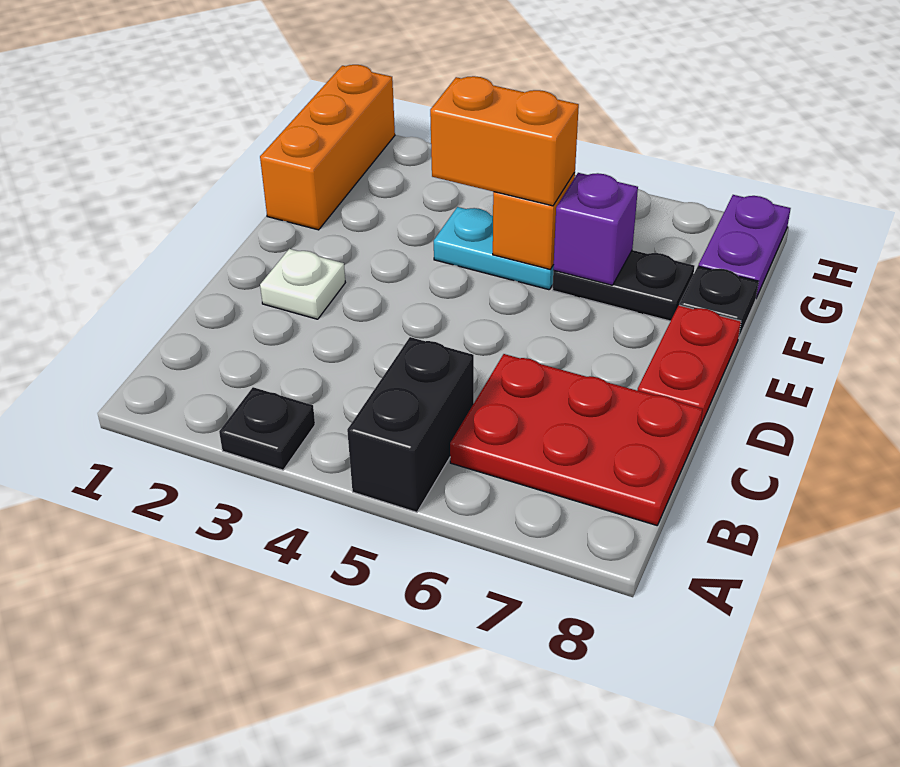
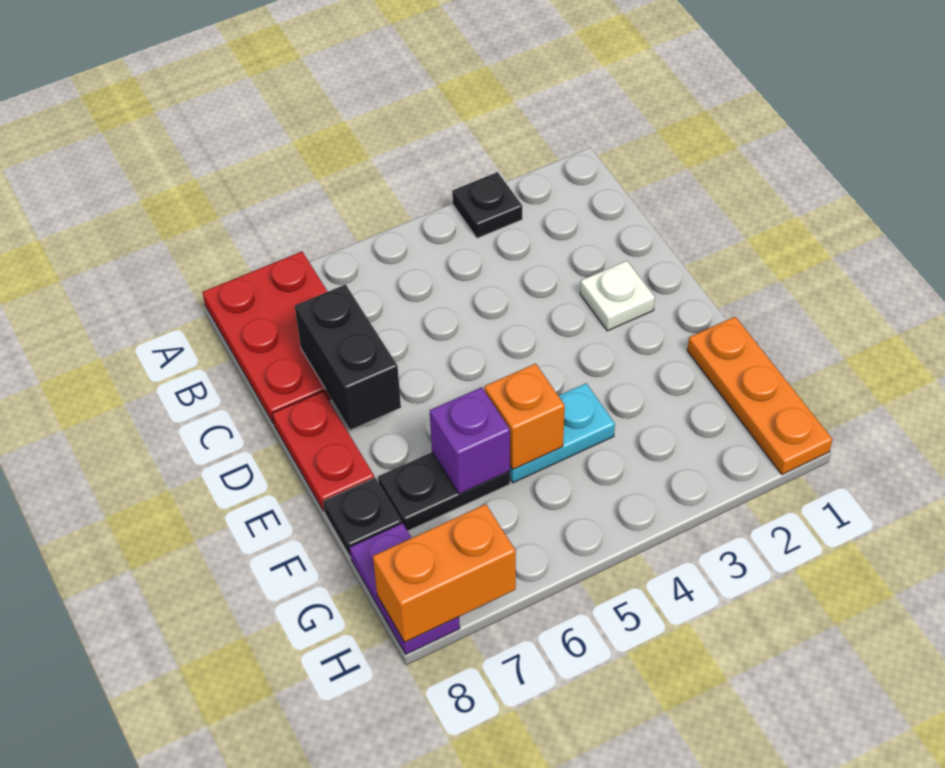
black 1x2 brick [347,337,474,512] -> black 1x2 brick moved to [295,284,401,430]
red 2x3 plate [450,354,702,525] -> red 2x3 plate turned to [203,252,331,424]
orange 1x3 brick [260,65,395,230] -> orange 1x3 plate [687,317,832,474]
orange 1x2 brick [430,76,579,206] -> orange 1x2 brick moved to [373,504,516,642]

